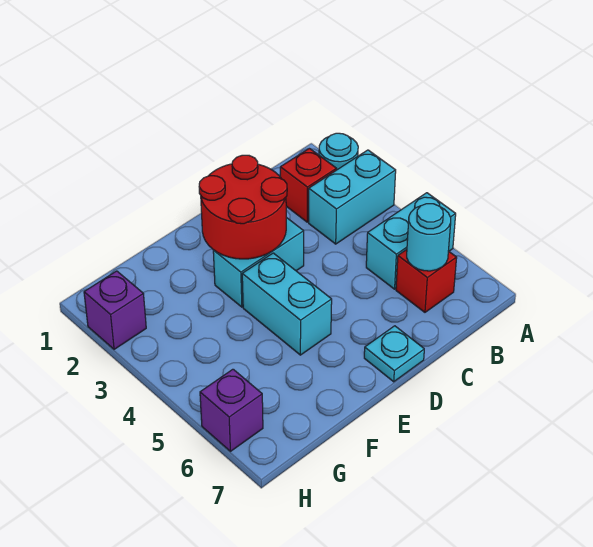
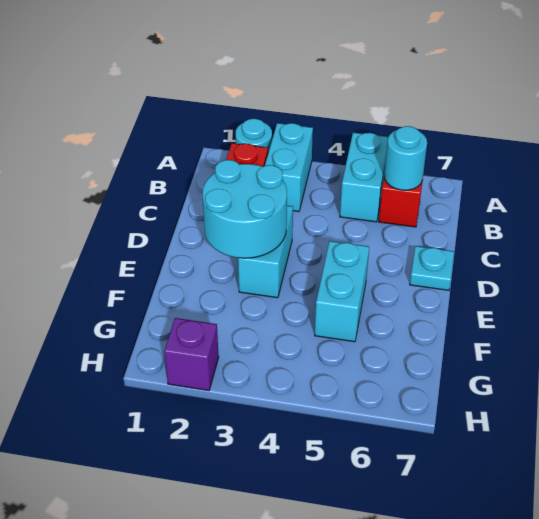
red 2x2 round brick [199,155,287,259] -> cyan 2x2 round brick [203,160,287,258]
cyan 1x2 brick [242,253,332,355] -> cyan 1x2 brick turned to [315,241,369,342]
purple 1x1 brick [200,369,263,451] -> none

